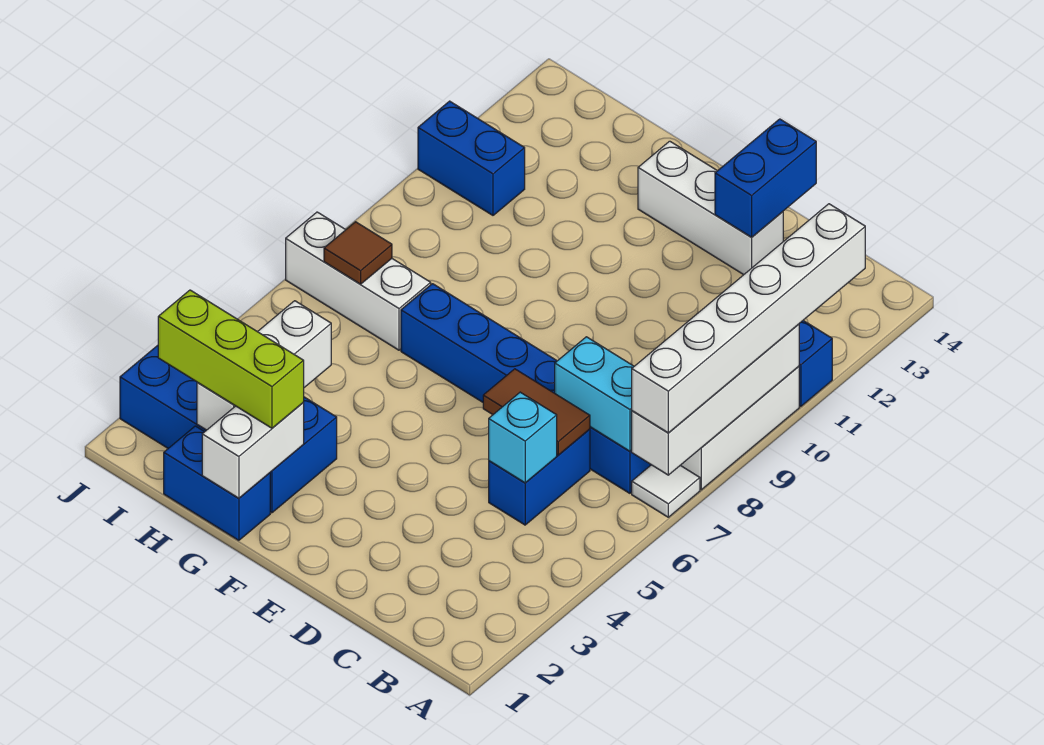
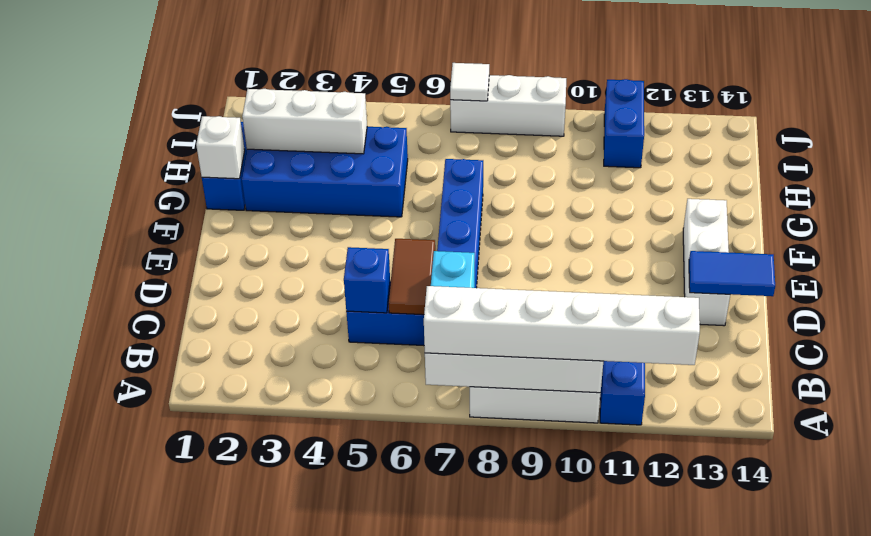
white 1x1 tile [632,465,700,517] -> white 1x1 tile moved to [450,63,489,101]
cyan 1x1 brick [489,392,557,483] -> blue 1x1 brick [344,247,390,313]
blue 1x2 brick [715,119,816,237] -> blue 1x2 tile [689,251,775,296]
white 1x2 brick [202,403,304,498] -> white 1x1 brick [196,116,245,179]
blue 2x4 brick [120,345,337,513] -> blue 2x4 brick turned to [242,127,408,217]
lime 1x3 brick [158,290,304,428] -> none
white 1x3 brick [286,212,431,350] -> white 1x3 brick turned to [450,75,566,136]
brown 1x1 tile [324,222,392,284] -> none

